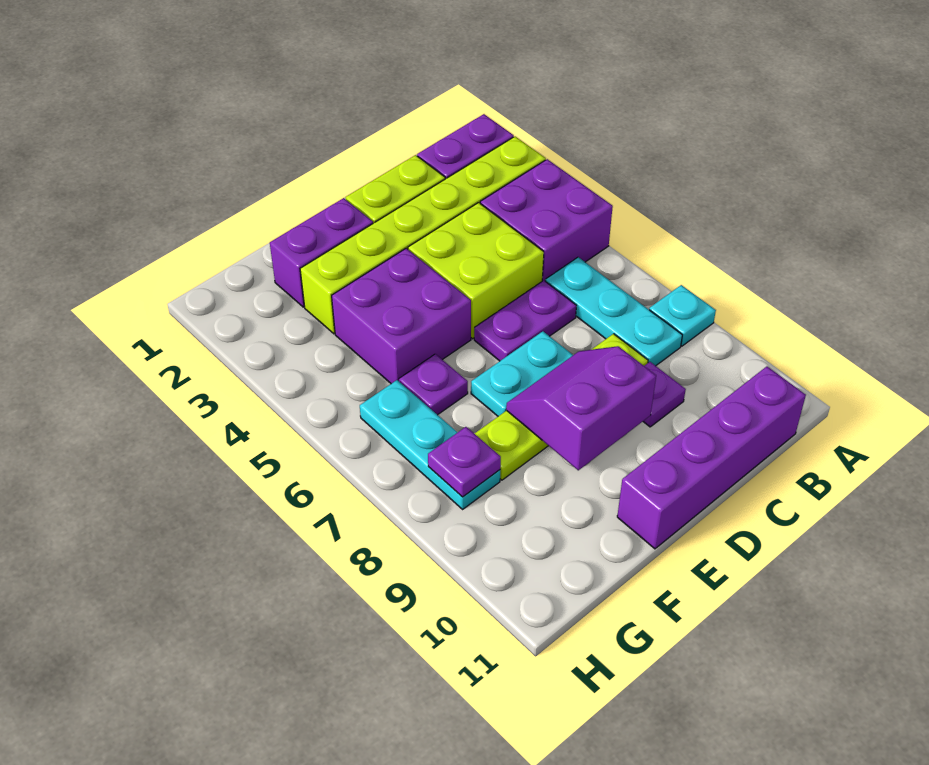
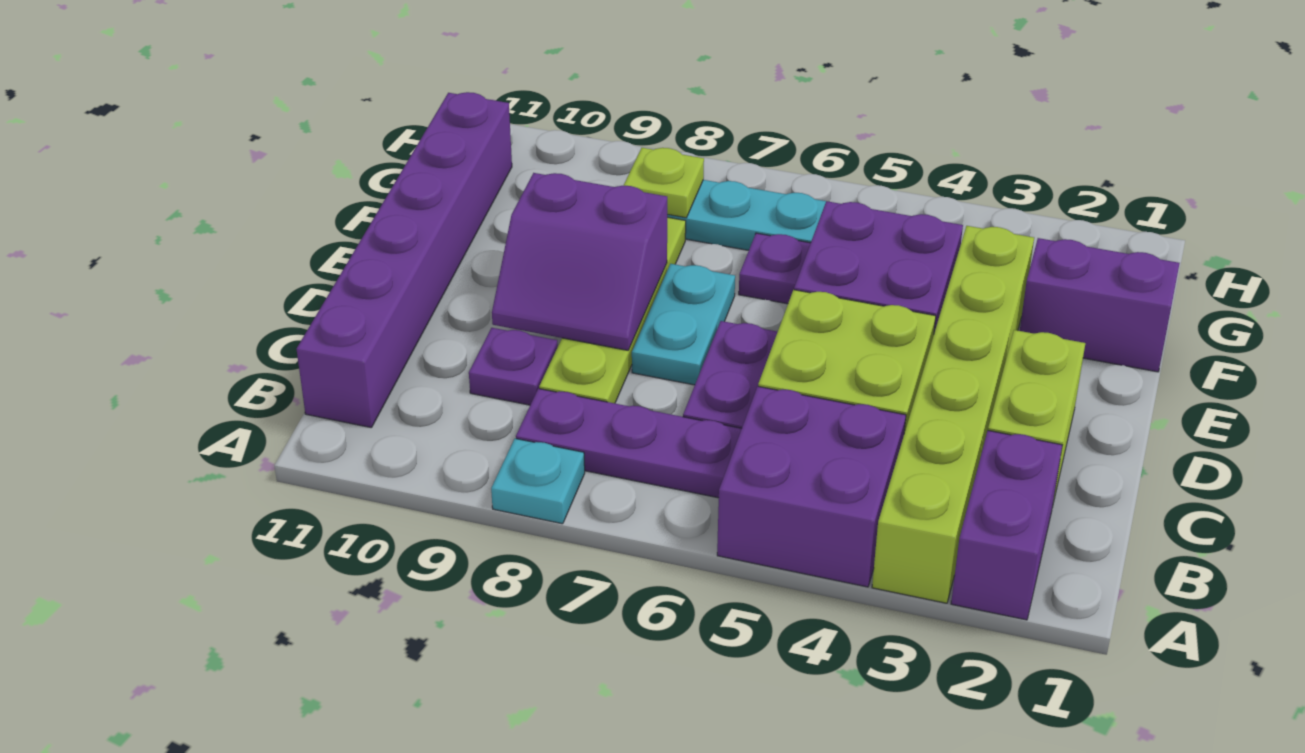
cyan 1x3 plate [546,257,682,366] -> purple 1x3 plate [516,389,742,498]
purple 1x4 brick [617,367,806,549] -> purple 1x6 brick [297,92,512,428]
purple 2x2 slope [506,346,656,470] -> purple 2x2 slope turned to [492,173,667,350]
purple 1x2 brick [270,198,373,307] -> purple 1x2 brick turned to [1020,238,1180,372]
purple 1x1 plate [428,427,501,497] -> lime 1x1 plate [623,148,704,218]

